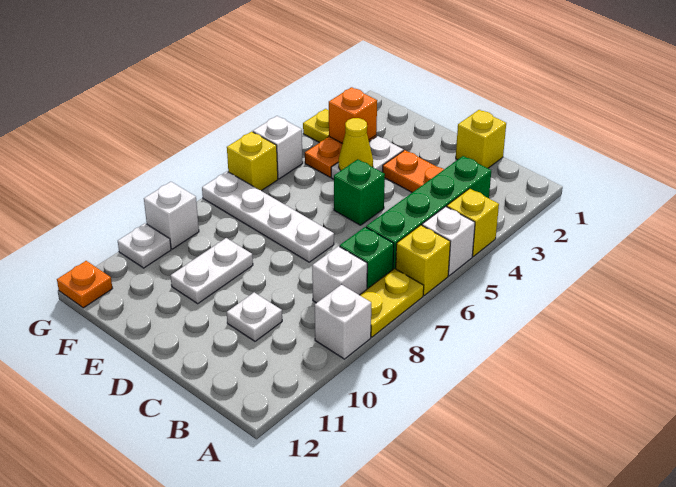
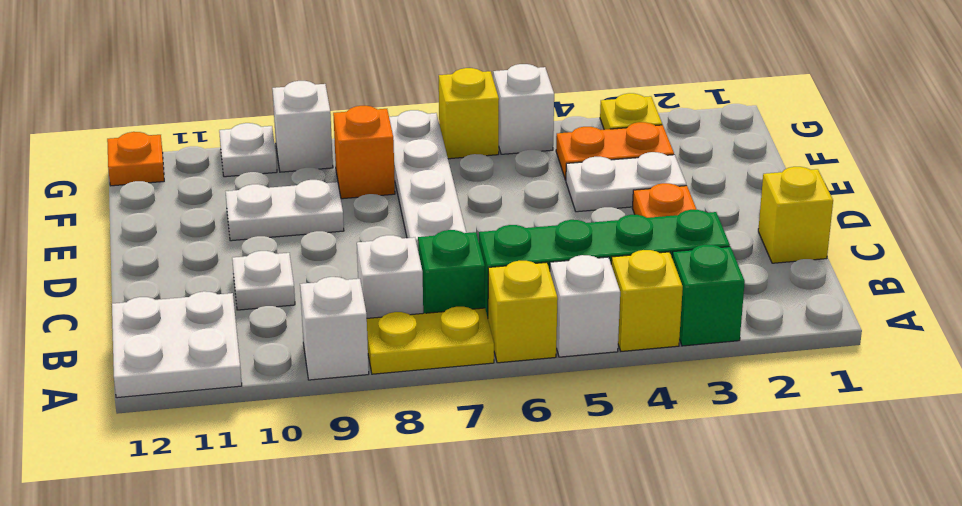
none -> white 2x2 plate [112,291,242,398]
green 1x1 brick [334,159,385,225] -> green 1x1 brick moved to [672,245,745,346]
yellow 1x1 cone [339,118,373,171] -> none
orange 1x1 brick [329,87,377,144] -> orange 1x1 brick moved to [333,106,395,199]

